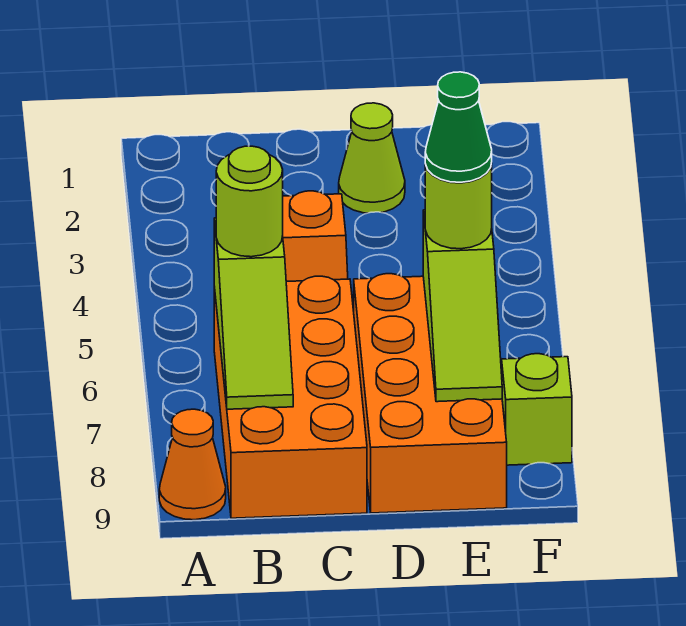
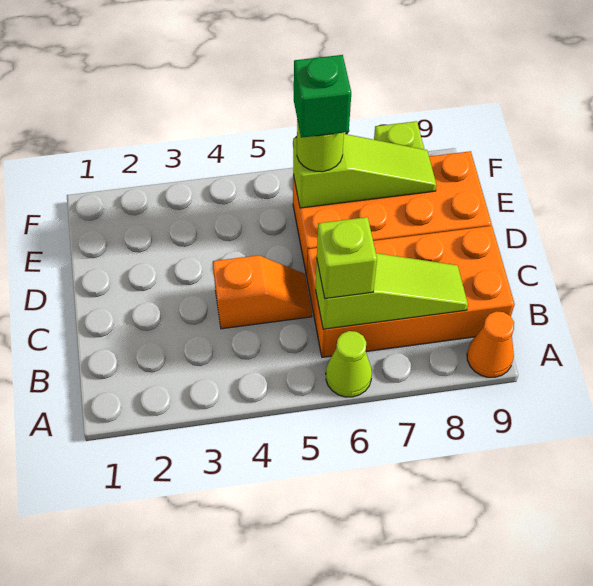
lime 1x1 round brick [216,146,283,257] -> lime 1x1 brick [317,217,377,299]
lime 1x1 cone [339,103,405,213] -> lime 1x1 cone moved to [326,331,372,397]
green 1x1 cone [425,72,492,182] -> green 1x1 brick [294,55,351,138]

